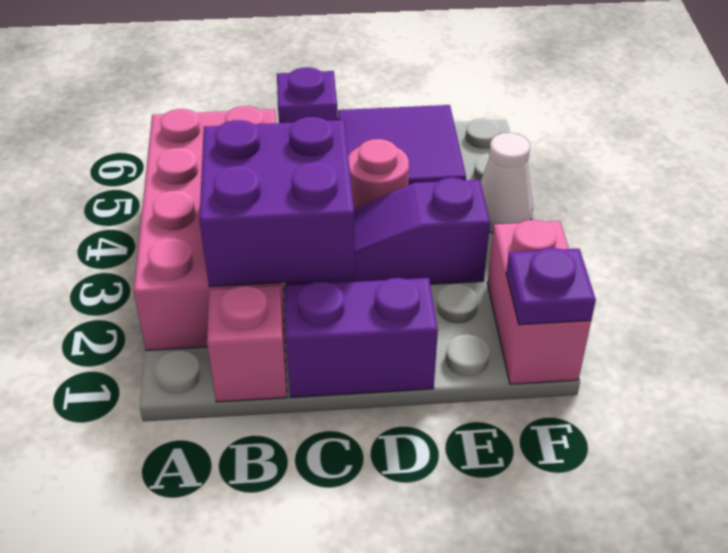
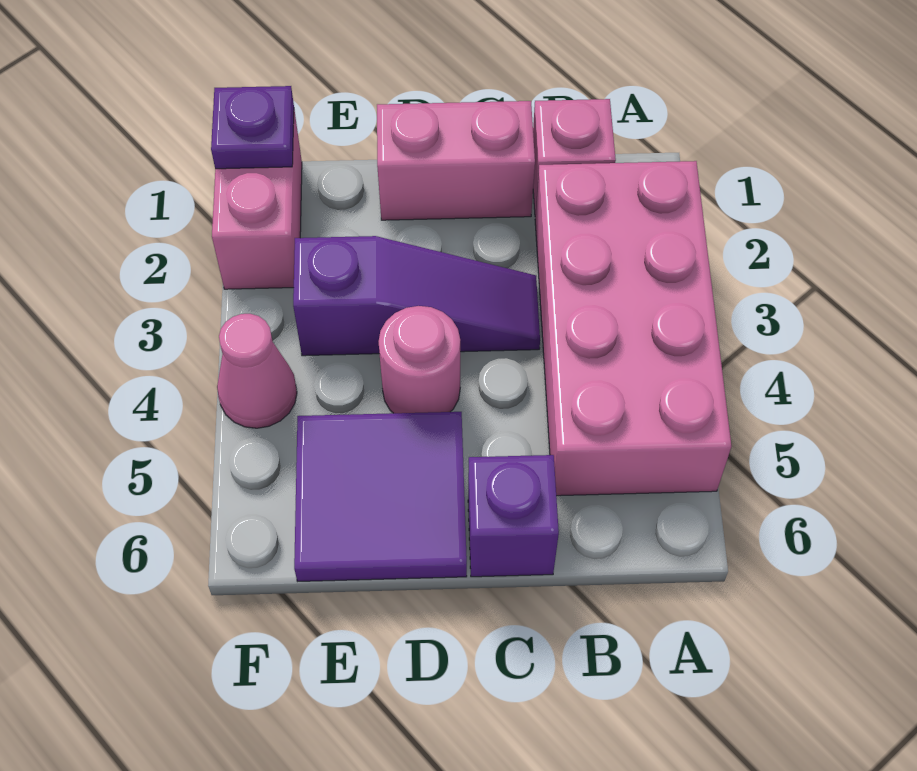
purple 2x2 brick [199,117,355,287] -> none
purple 1x2 brick [284,278,438,397] -> pink 1x2 brick [377,101,535,220]
white 1x1 cone [480,133,533,233] -> pink 1x1 cone [217,314,297,428]

